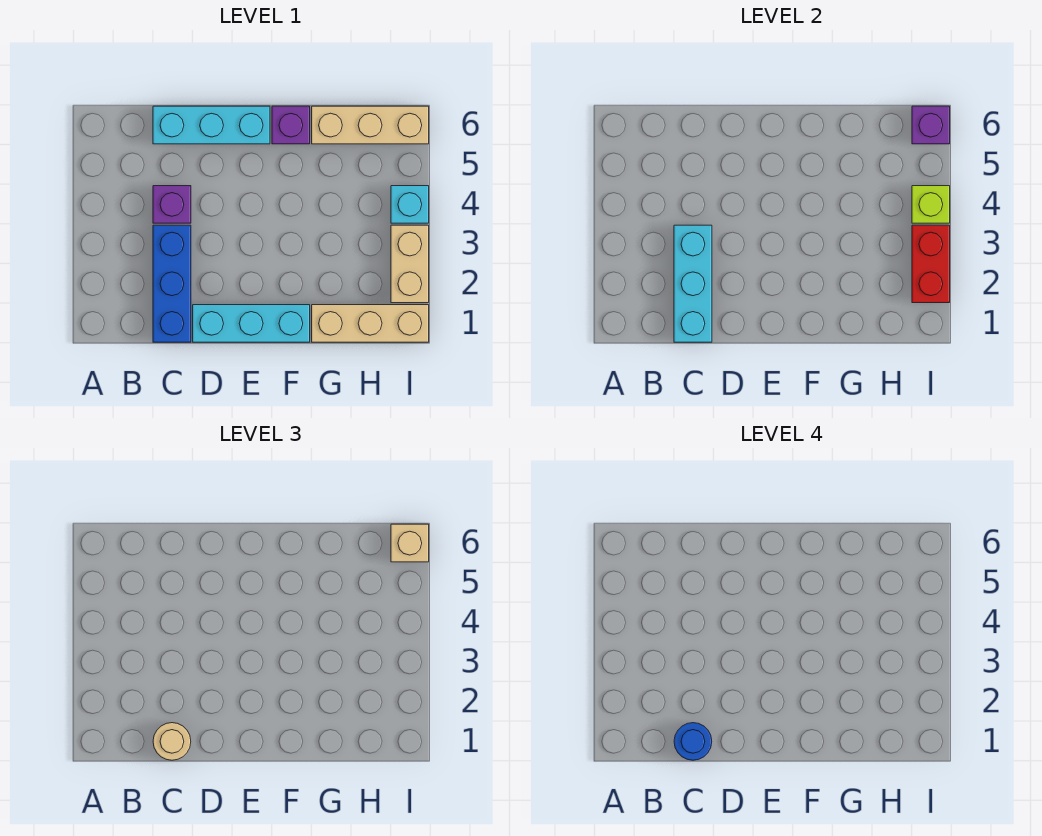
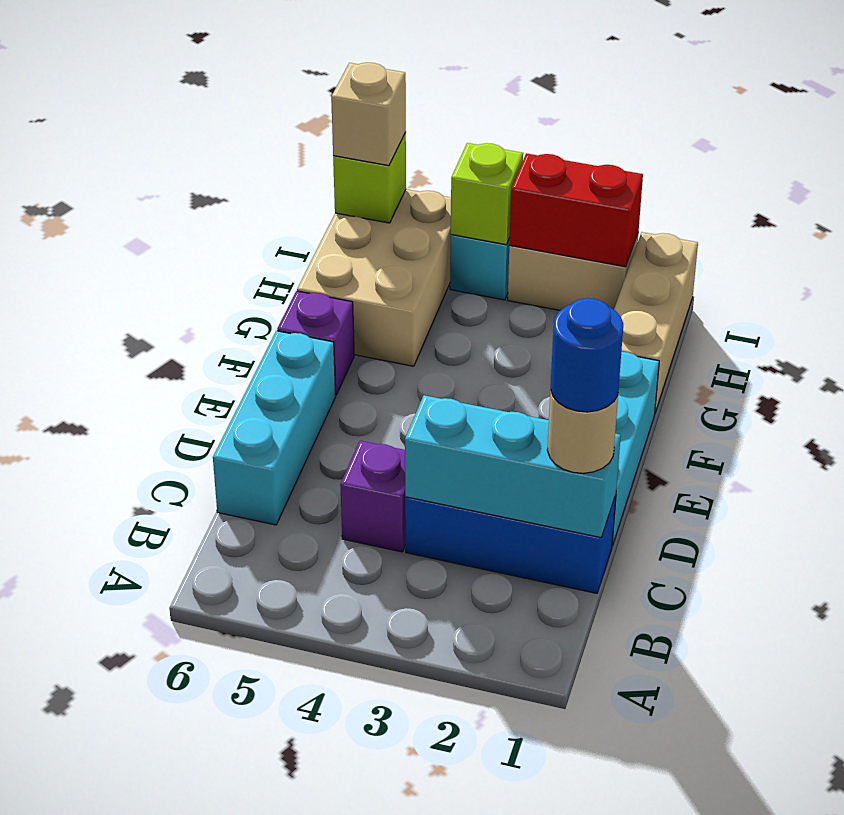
tan 1x3 brick [312,106,429,144] -> tan 2x3 brick [297,189,451,366]
purple 1x1 brick [912,106,950,144] -> lime 1x1 brick [333,132,406,223]

